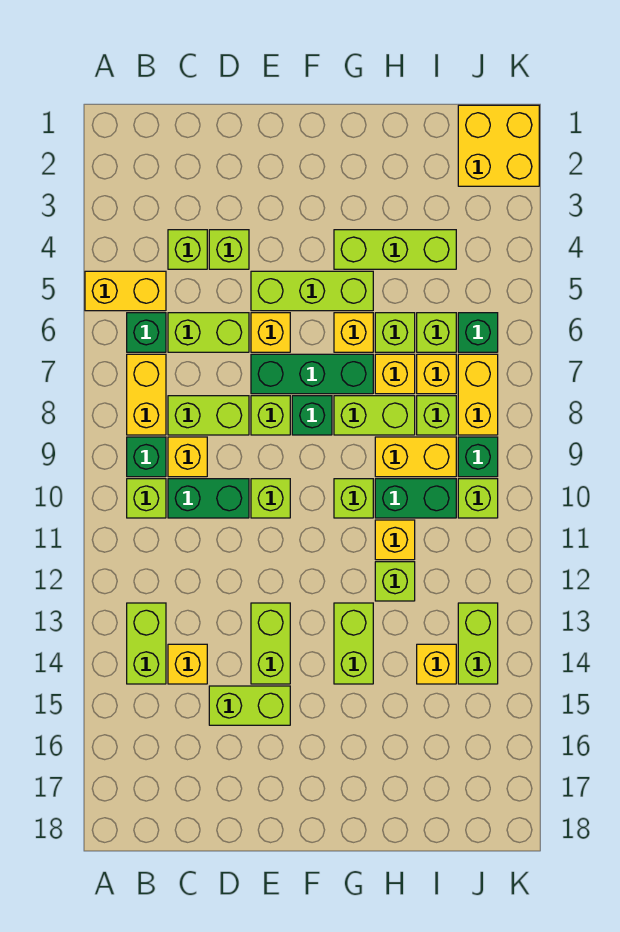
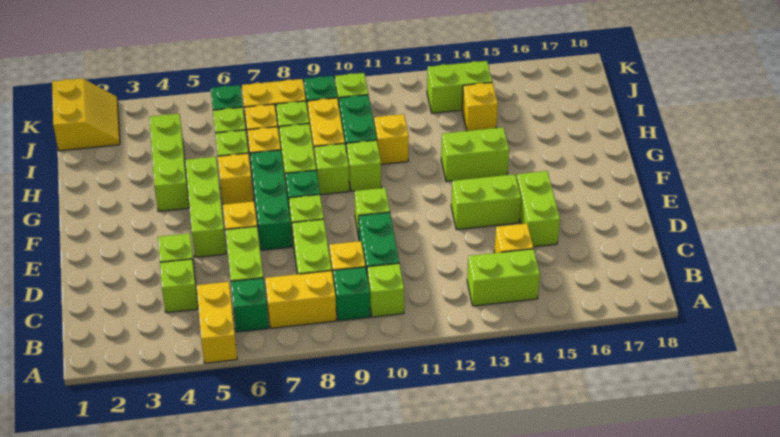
lime 1x1 brick [375,562,415,601] -> lime 1x1 brick moved to [314,144,349,195]
yellow 2x2 brick [458,105,539,186] -> yellow 2x2 slope [52,78,120,151]

